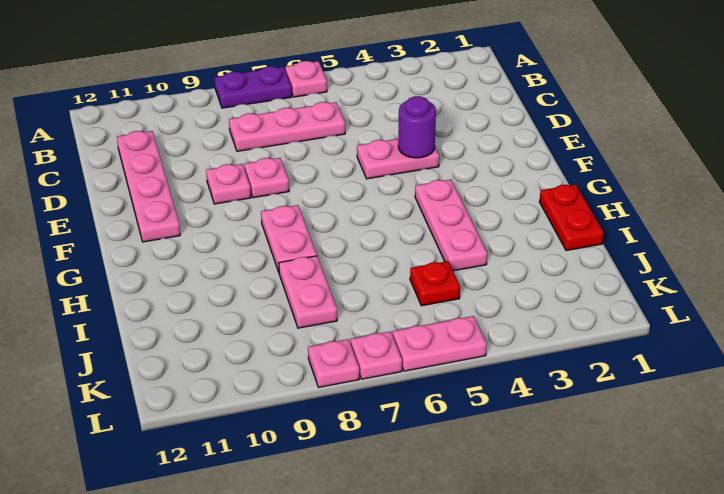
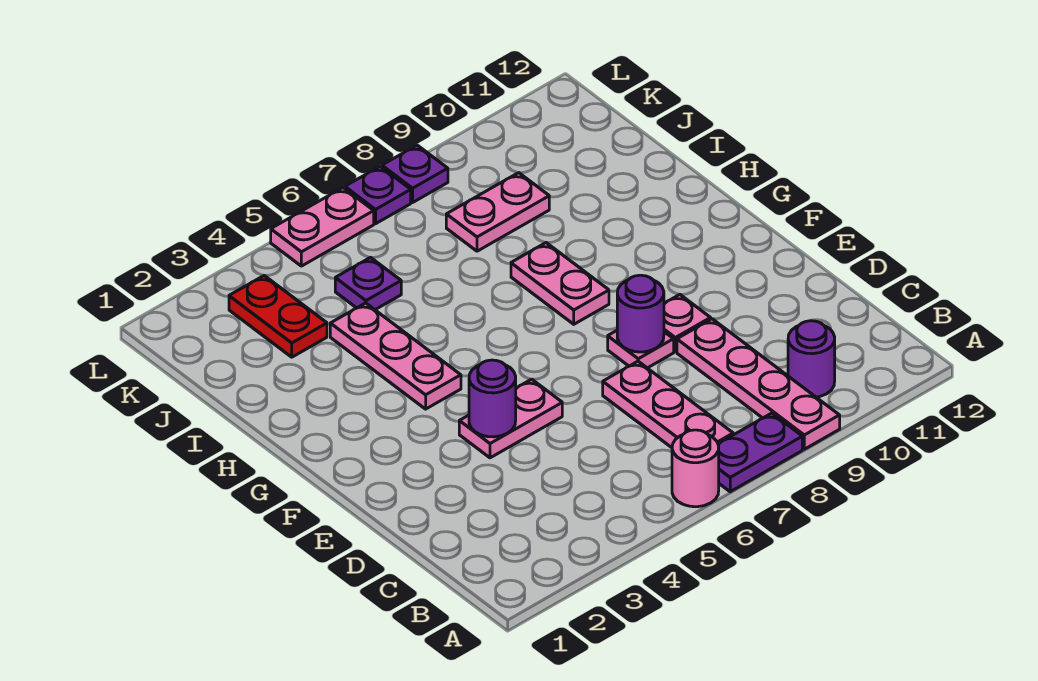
pink 1x1 plate [285,61,327,97] -> pink 1x1 round brick [672,430,719,507]
none -> purple 1x1 round brick [788,321,835,397]
pink 1x3 plate [229,102,345,151] -> pink 1x3 plate turned to [603,361,733,448]
pink 1x4 plate [117,131,180,242] -> pink 1x4 plate moved to [677,319,840,449]
none -> purple 1x1 round brick [617,275,664,352]
red 1x2 plate [539,184,604,251] -> red 1x2 plate moved to [229,276,327,357]
pink 1x2 plate [279,256,337,328] -> pink 1x2 plate turned to [446,173,549,251]
red 1x1 plate [410,261,460,306] -> purple 1x1 plate [335,257,401,310]
pink 1x1 plate [351,331,402,379] -> purple 1x1 plate [345,167,411,224]
pink 1x1 plate [308,339,359,387] -> purple 1x1 plate [382,145,448,202]

